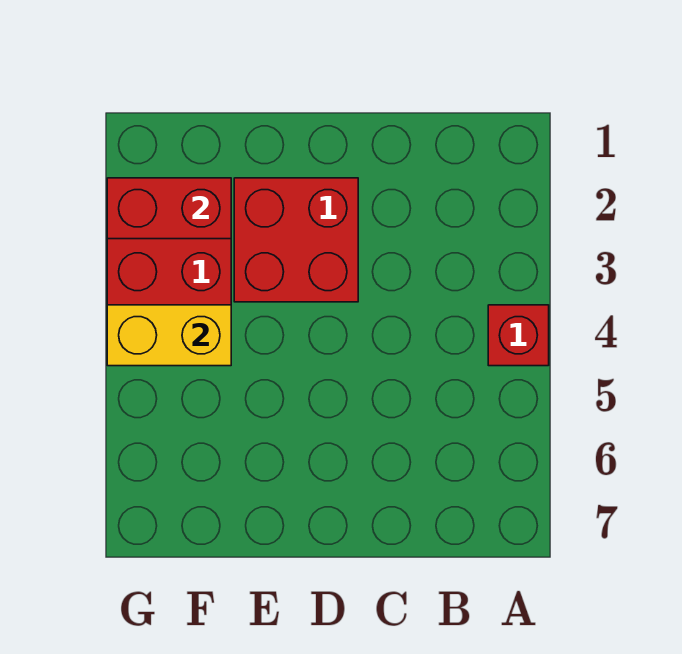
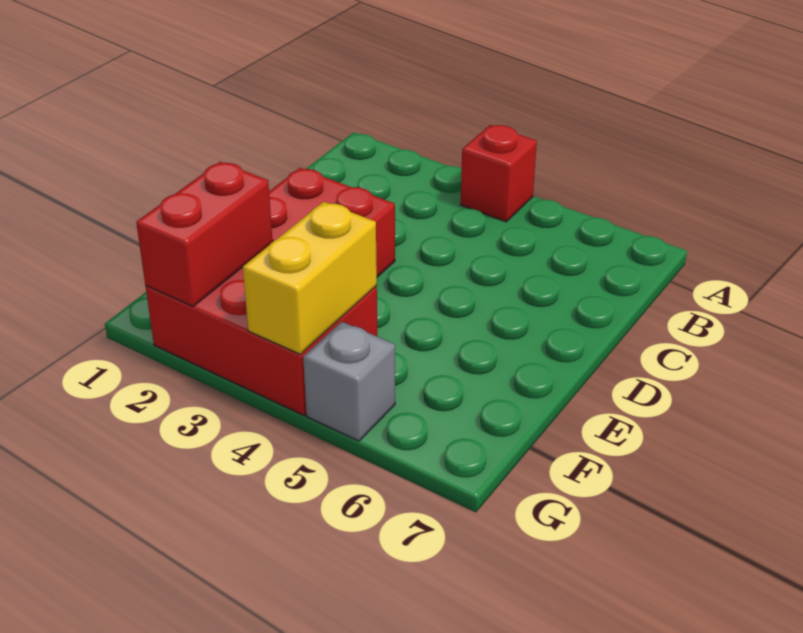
none -> grey 1x1 brick [303,322,395,441]

